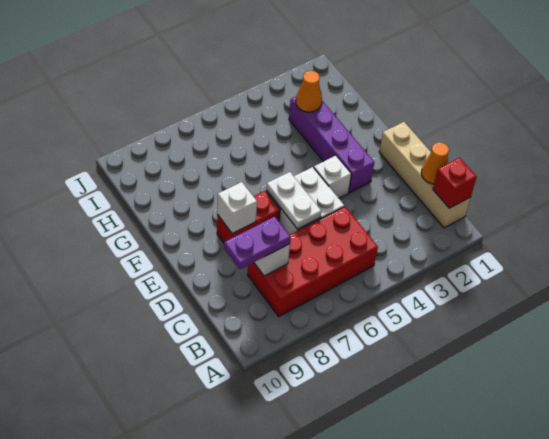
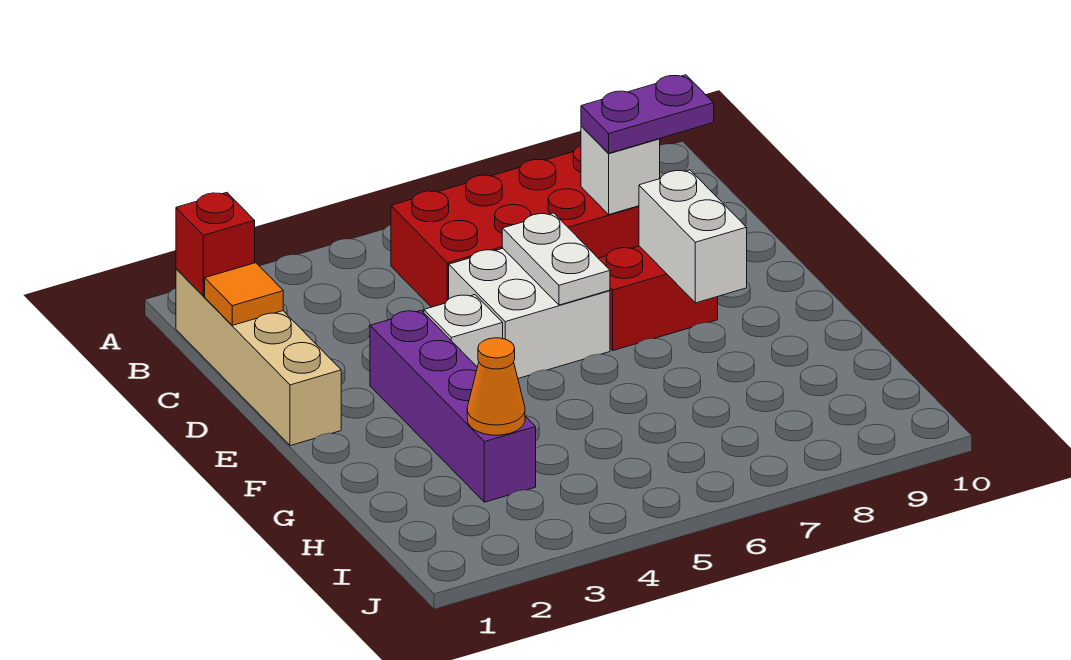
orange 1x1 cone [421,142,449,184] -> orange 1x1 tile [205,263,283,325]
white 1x1 brick [217,182,257,234] -> white 1x2 brick [639,170,747,303]

